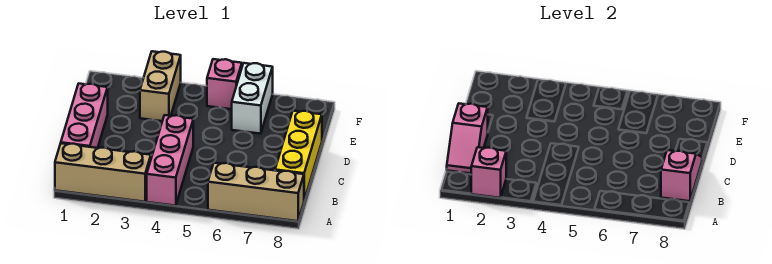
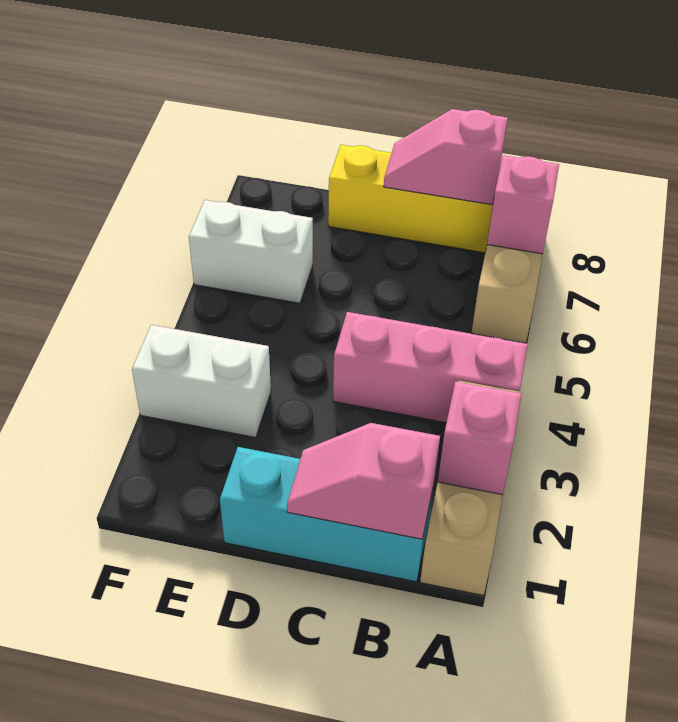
pink 1x3 brick [61,84,108,148] -> cyan 1x3 brick [220,447,434,582]
pink 1x2 slope [447,104,488,173] -> pink 1x2 slope turned to [287,423,440,539]
tan 1x2 brick [140,51,181,121] -> white 1x2 brick [132,325,271,438]
pink 1x1 brick [207,59,242,109] -> pink 1x1 brick moved to [487,155,559,254]

